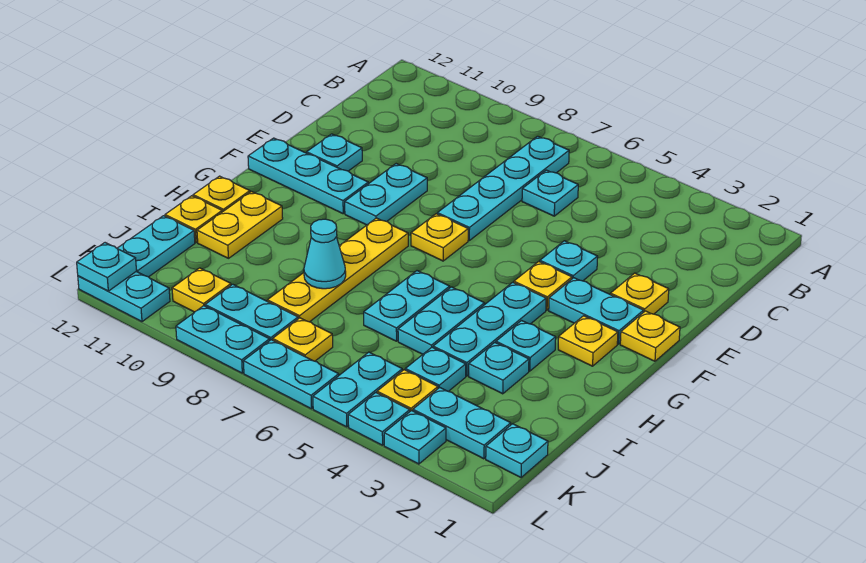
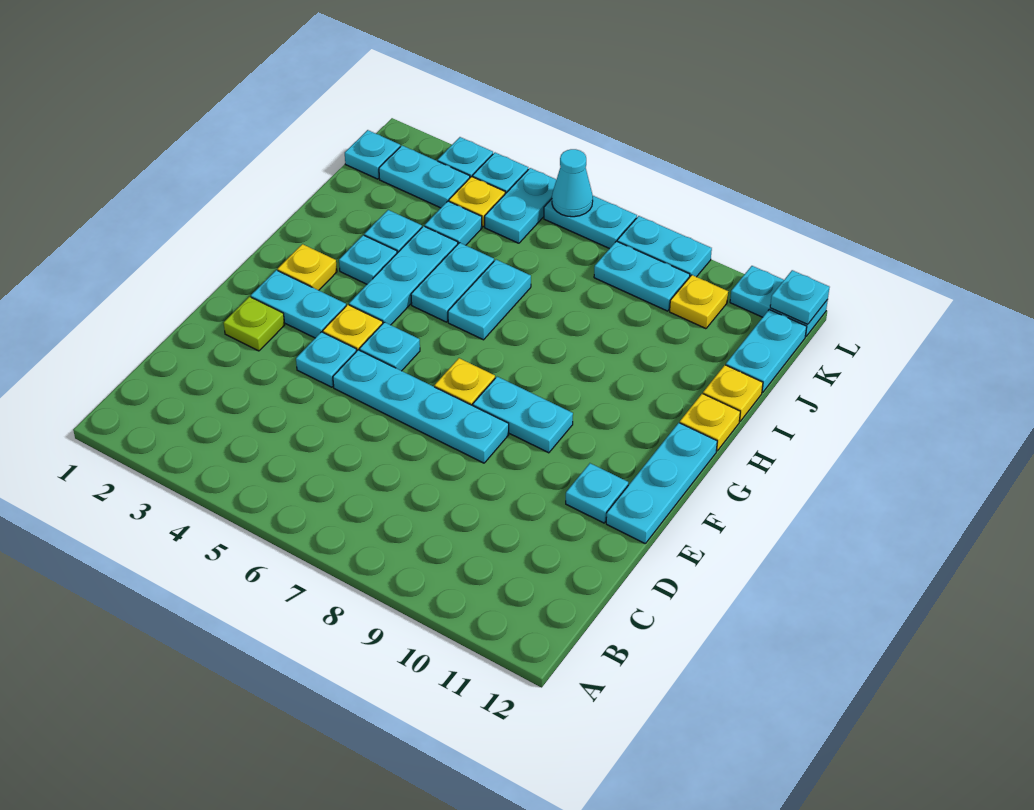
cyan 1x4 plate [437,136,569,240] -> cyan 1x4 plate turned to [333,350,509,463]
cyan 1x1 plate [522,170,578,216] -> cyan 1x1 plate moved to [360,322,420,371]
yellow 1x1 plate [610,273,669,314] -> lime 1x1 plate [224,297,285,351]
cyan 1x2 plate [345,164,427,225] -> cyan 1x2 plate turned to [473,377,573,453]
yellow 1x1 plate [620,311,680,361] -> none
cyan 1x3 plate [248,138,368,214] -> cyan 1x3 plate turned to [606,423,717,543]
yellow 1x4 plate [267,218,408,322] -> none
yellow 1x2 plate [197,191,283,258] -> none
cyan 1x1 cone [304,219,346,289] -> cyan 1x1 cone moved to [552,149,593,217]
yellow 1x1 plate [273,318,333,361] -> none

